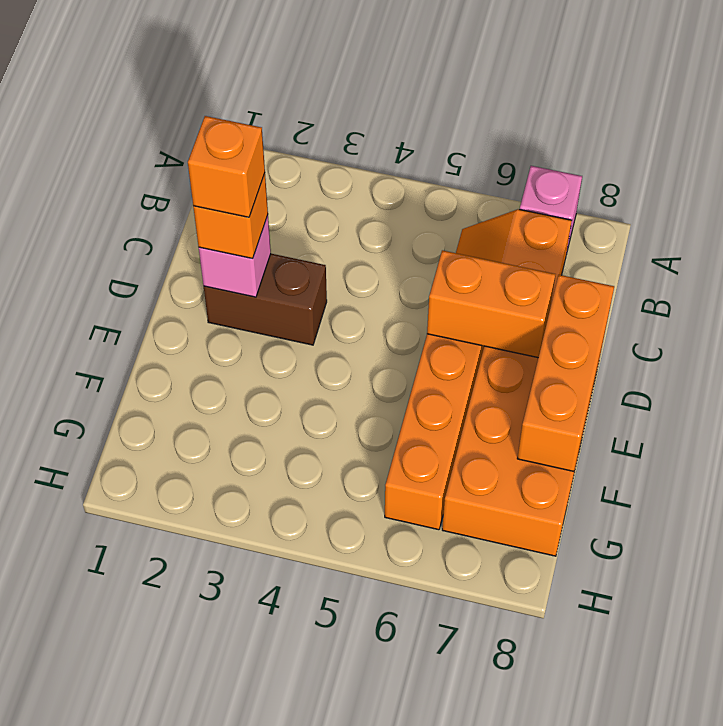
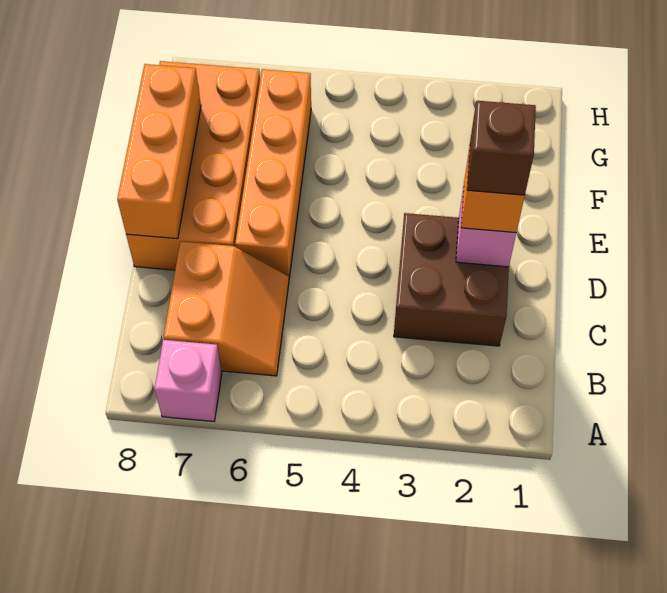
brown 1x2 brick [203,254,327,345] -> brown 2x2 brick [394,213,509,346]
orange 1x1 brick [188,116,265,217] -> brown 1x1 brick [467,101,536,195]
orange 1x2 brick [427,250,555,358] -> none

